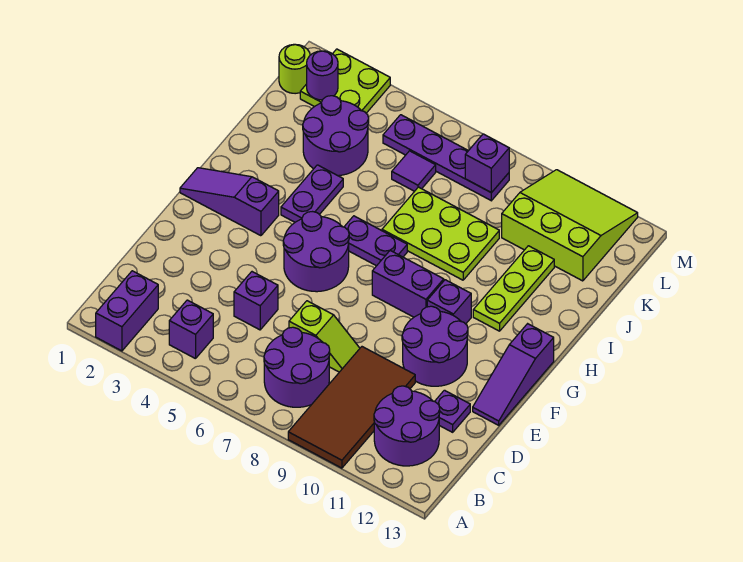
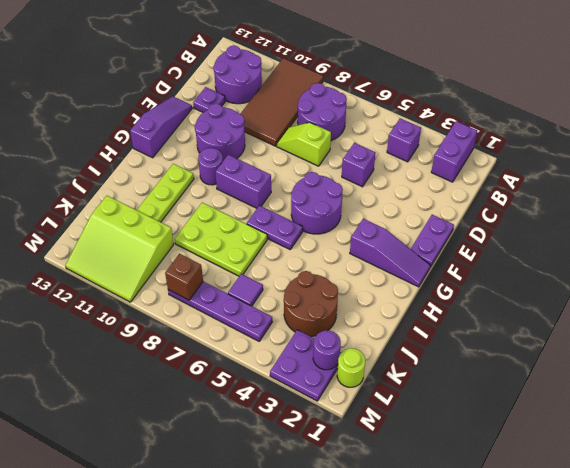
purple 1x1 brick [427,280,471,324] -> purple 1x1 round brick [198,148,223,185]
purple 1x2 plate [281,165,343,222] -> purple 1x2 plate moved to [411,215,454,267]
purple 2x2 round brick [303,96,369,176] -> brown 2x2 round brick [284,271,338,336]
lime 2x2 plate [300,49,390,113] -> purple 2x2 plate [270,330,342,401]
purple 1x1 brick [465,134,509,193] -> brown 1x1 brick [165,254,203,300]

